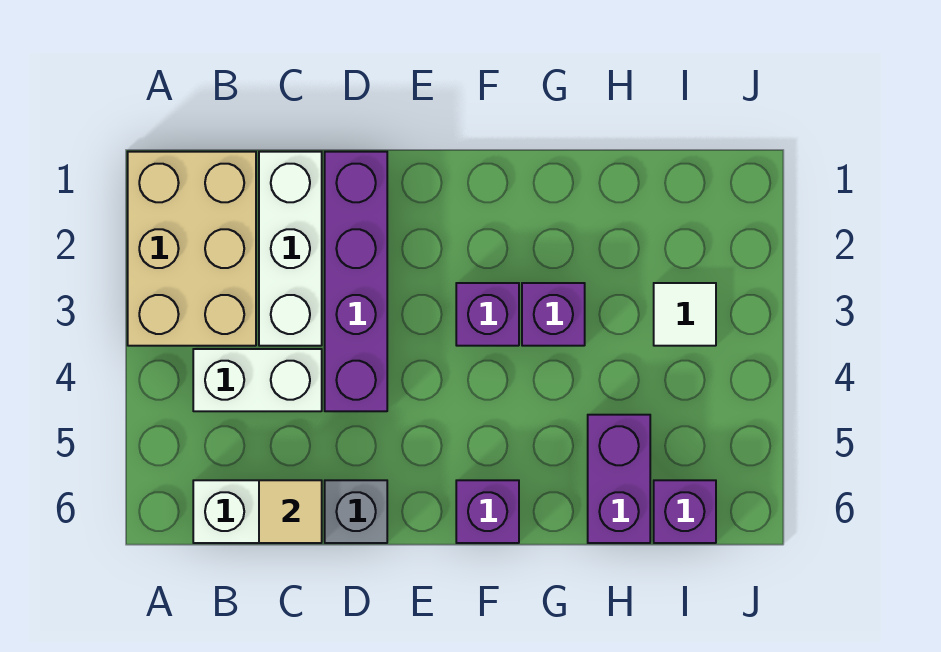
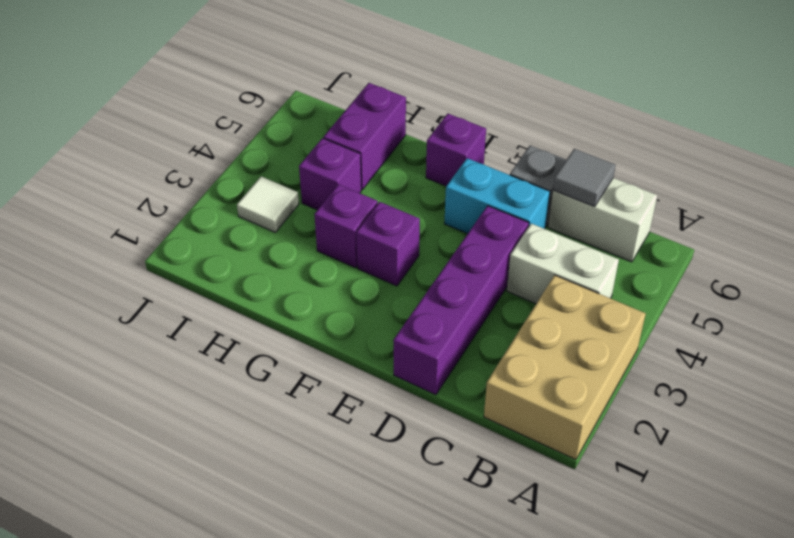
white 1x3 brick [259,152,322,346] -> none
tan 1x1 tile [259,480,322,543] -> grey 1x1 tile [553,149,615,207]
none -> cyan 1x2 brick [444,158,550,234]
purple 1x1 brick [654,480,716,543] -> purple 1x1 brick moved to [299,138,361,210]

